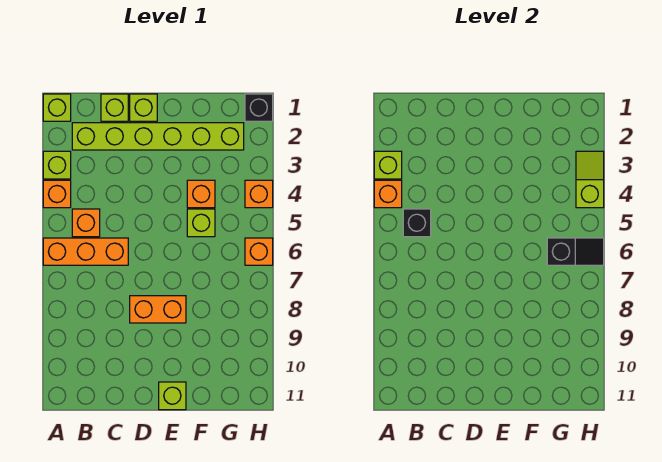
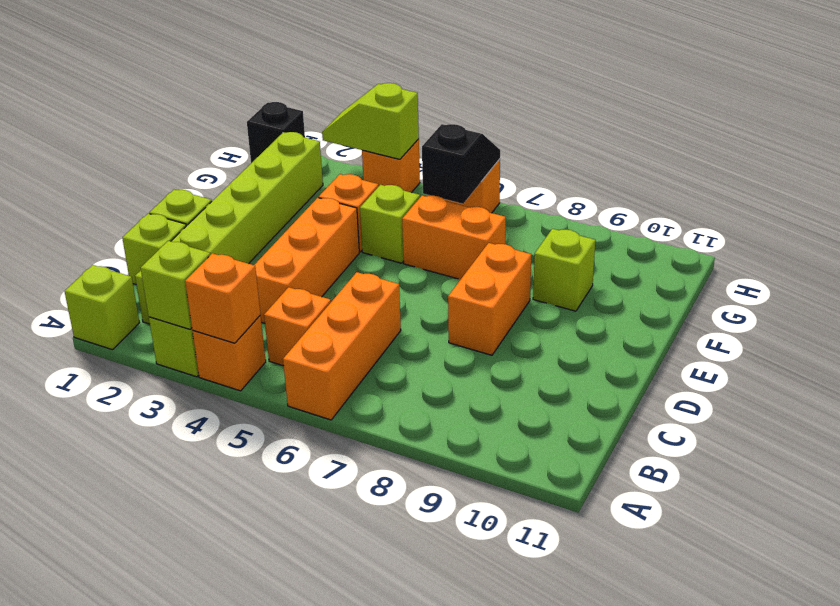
black 1x1 brick [403,209,431,237] -> none
none -> orange 1x3 brick [255,198,359,323]
lime 1x1 brick [159,382,186,410] -> lime 1x1 brick moved to [533,229,595,311]
none -> orange 1x2 brick [402,195,506,279]

